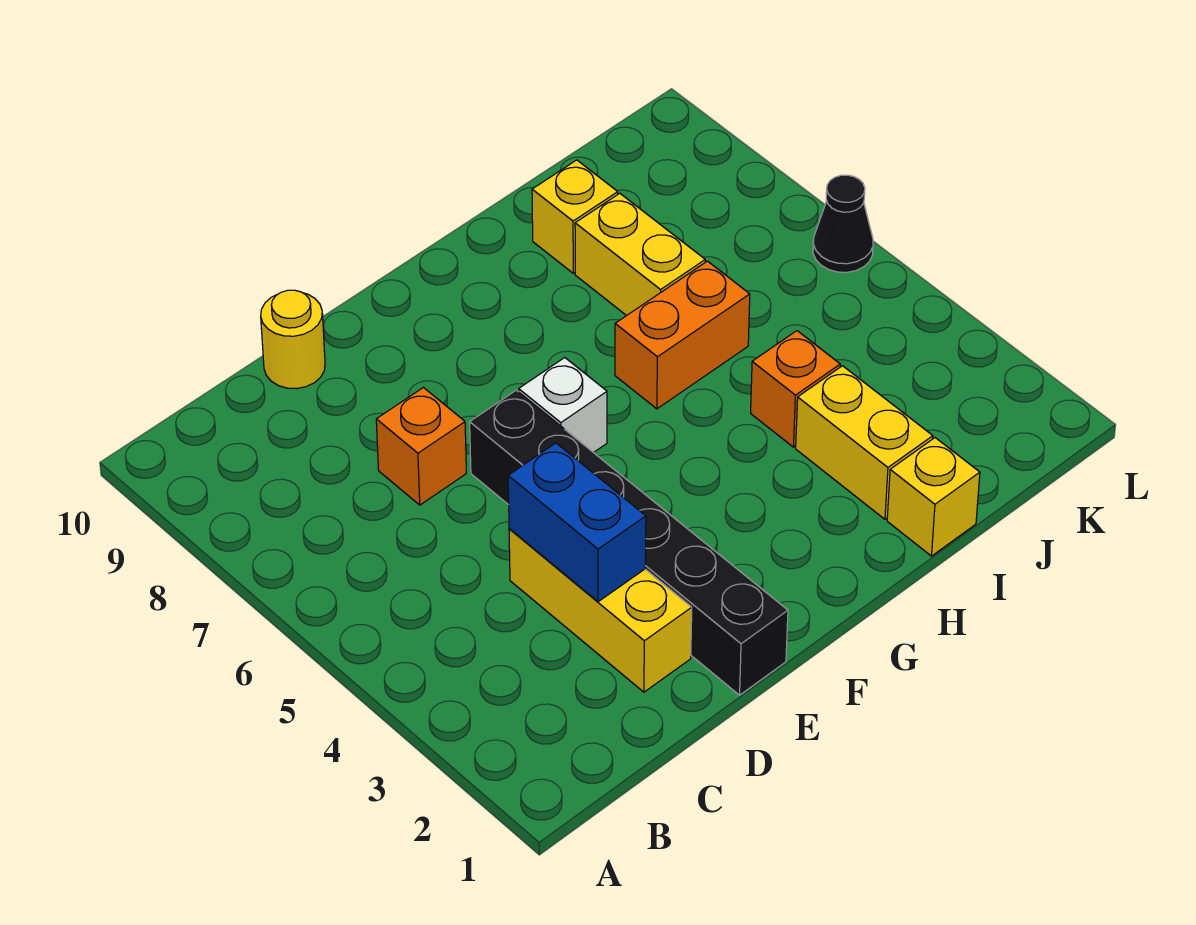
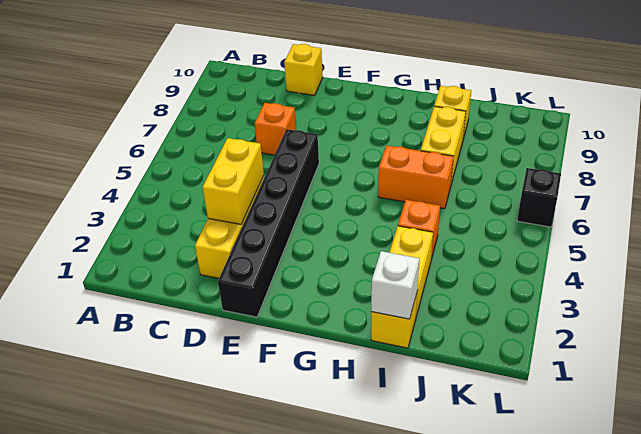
blue 1x2 brick [508,443,646,602] -> yellow 1x2 brick [202,138,264,224]
yellow 1x1 round brick [261,290,325,389] -> yellow 1x1 brick [284,44,323,95]
white 1x1 brick [519,358,607,453] -> white 1x1 brick moved to [371,251,419,319]
black 1x1 cone [813,175,873,272] -> black 1x1 brick [517,168,561,227]

